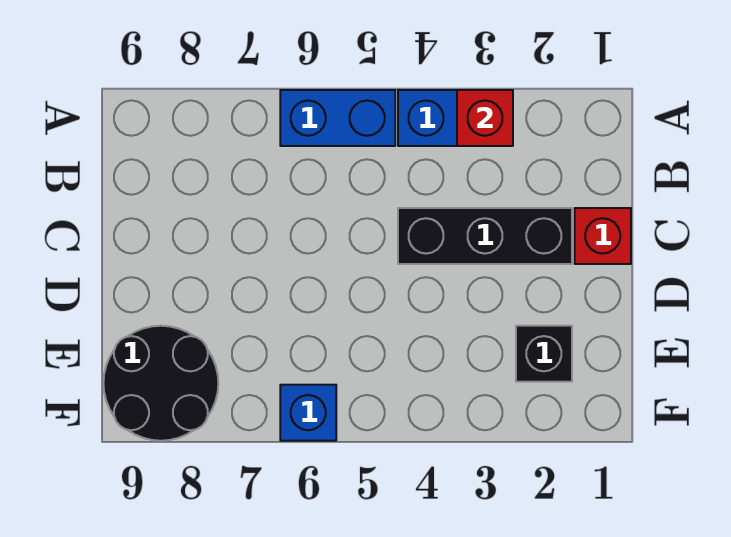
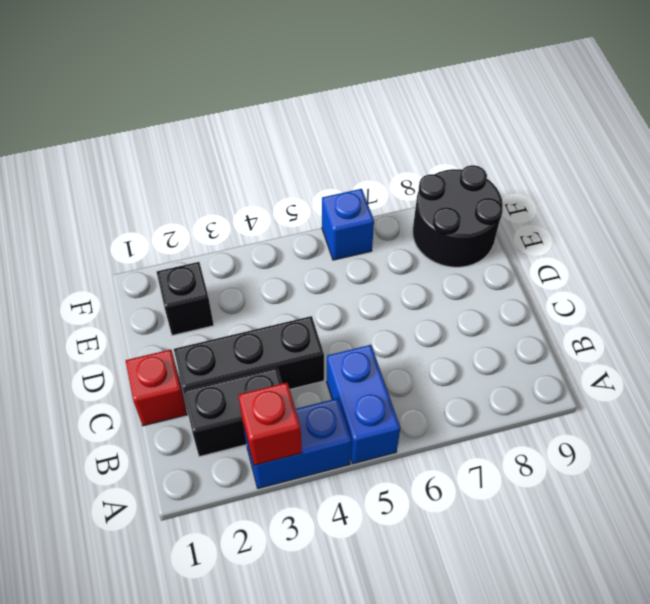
blue 1x2 brick [280,90,395,146] -> blue 1x2 brick turned to [327,345,400,464]
none -> black 1x2 brick [183,368,282,457]

